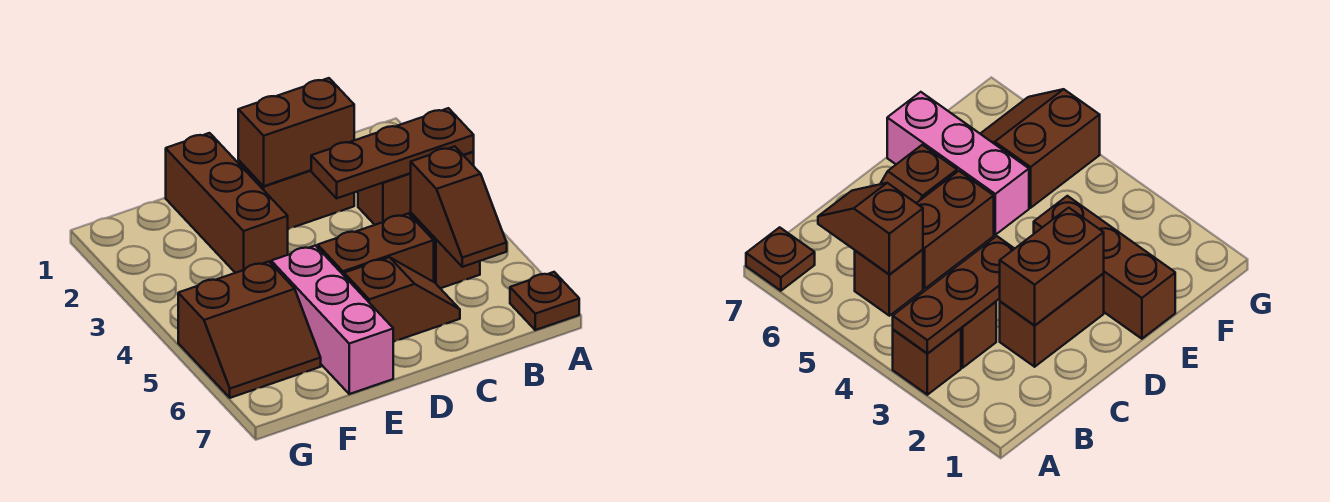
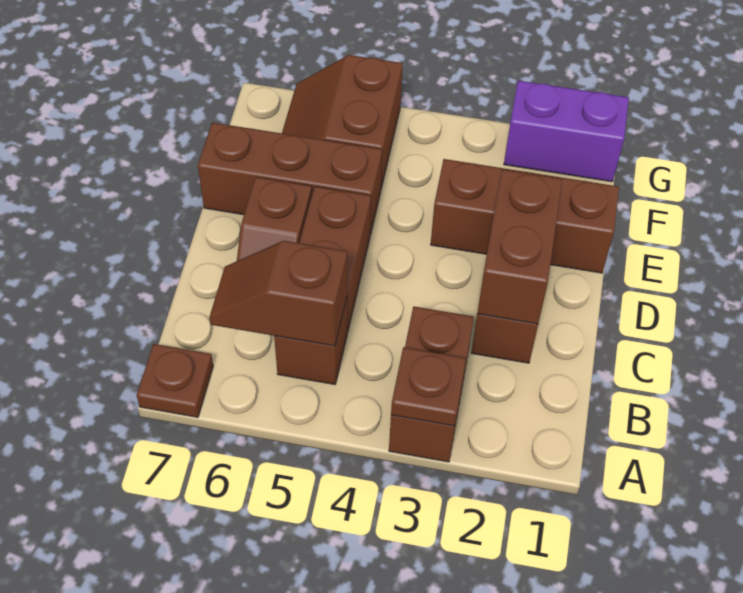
brown 1x3 plate [311,108,474,198] -> brown 1x1 plate [391,347,466,426]
pink 1x3 brick [271,245,393,394] -> brown 1x3 brick [198,123,382,235]
none -> purple 1x2 brick [504,81,629,182]

